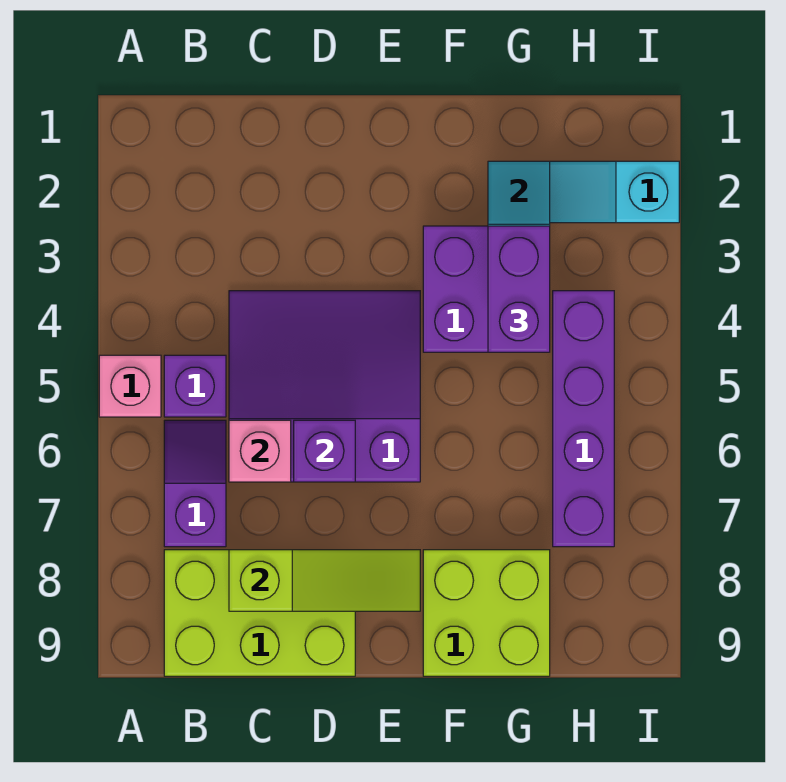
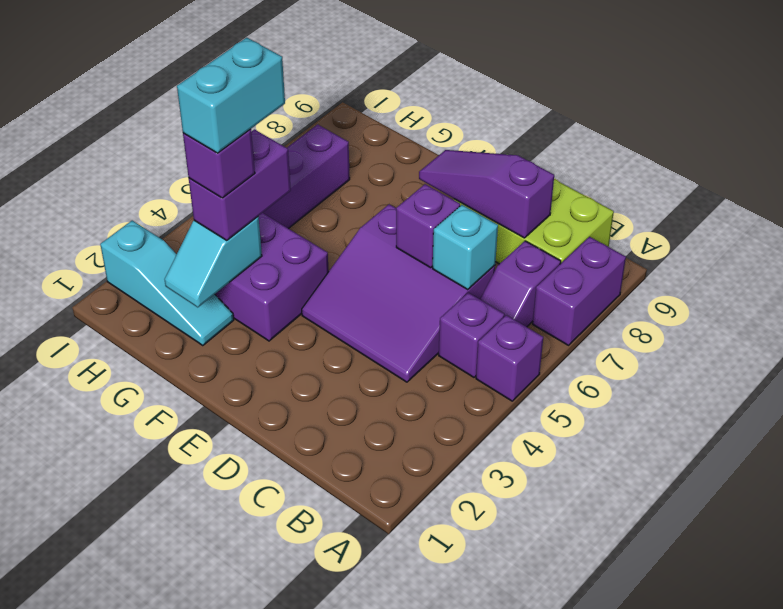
pink 1x1 brick [99,355,161,417] -> purple 1x1 brick [476,315,543,401]
none -> purple 1x2 brick [533,237,626,345]
pink 1x1 brick [229,420,291,482] -> cyan 1x1 brick [433,205,498,290]
lime 1x3 slope [229,550,420,611] -> purple 1x3 slope [419,150,554,238]
lime 2x2 brick [423,550,550,676] -> none
none -> purple 1x1 brick [183,129,255,198]
none -> cyan 1x2 brick [177,38,285,153]

